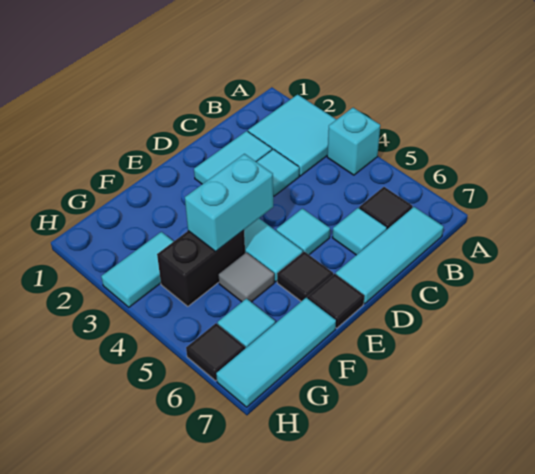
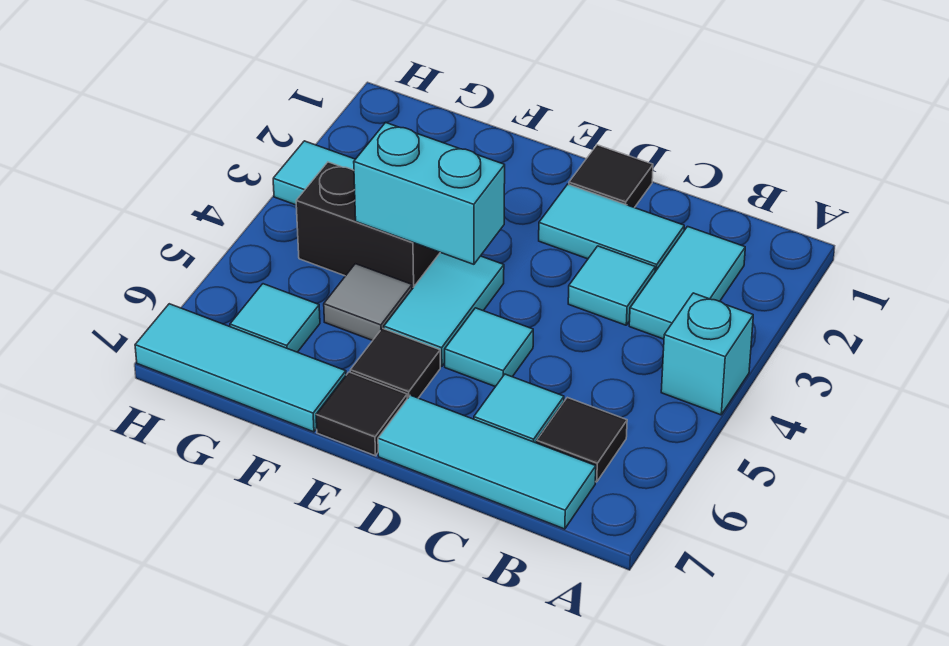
cyan 2x2 tile [248,94,337,176] -> cyan 1x2 tile [629,227,745,339]
black 1x1 tile [186,323,245,381] -> black 1x1 tile moved to [569,145,653,208]

